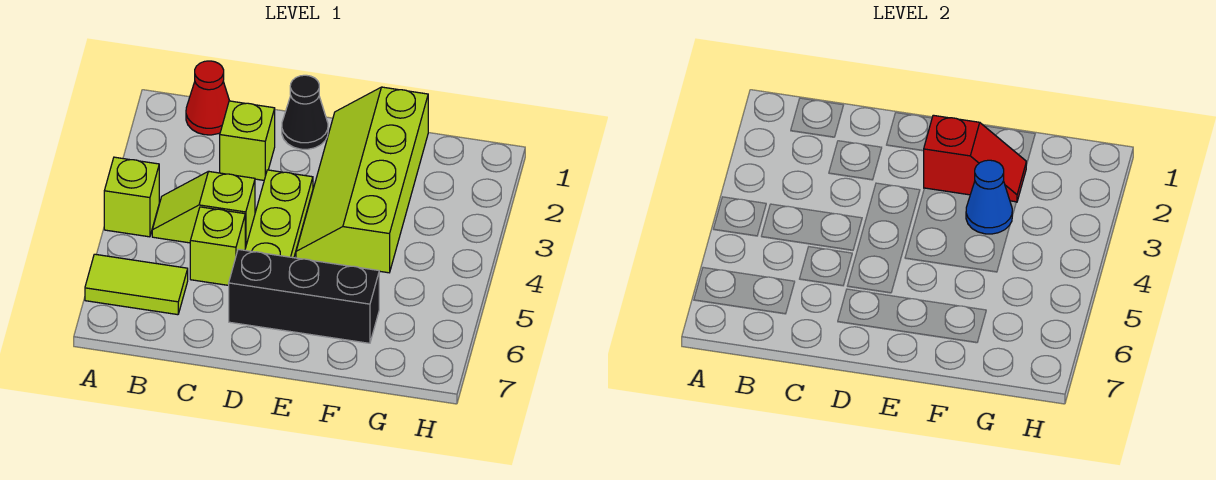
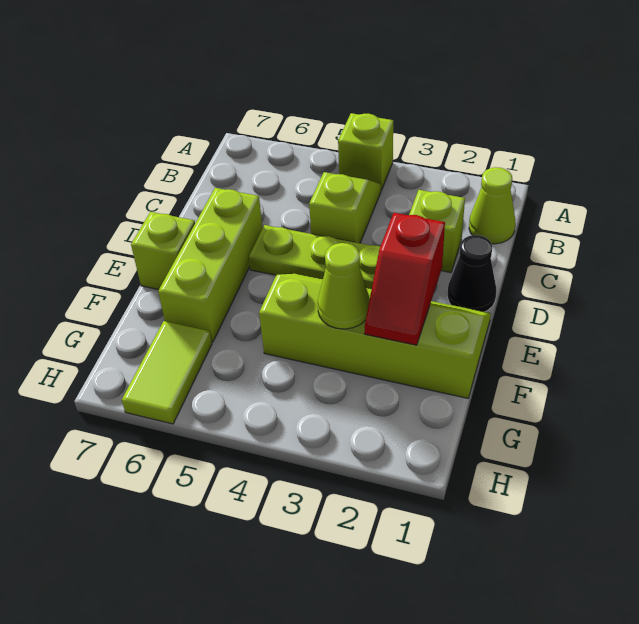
lime 1x2 tile [85,254,188,315] -> lime 1x2 tile moved to [122,321,212,424]
red 1x1 cone [186,61,229,135] -> lime 1x1 cone [469,167,515,244]
lime 1x1 brick [190,207,245,285] -> lime 1x1 brick moved to [131,212,195,290]
black 1x3 brick [229,249,379,343] -> lime 1x3 brick [158,188,263,342]
blue 1x1 cone [966,160,1012,234] -> lime 1x1 cone [318,243,370,329]

